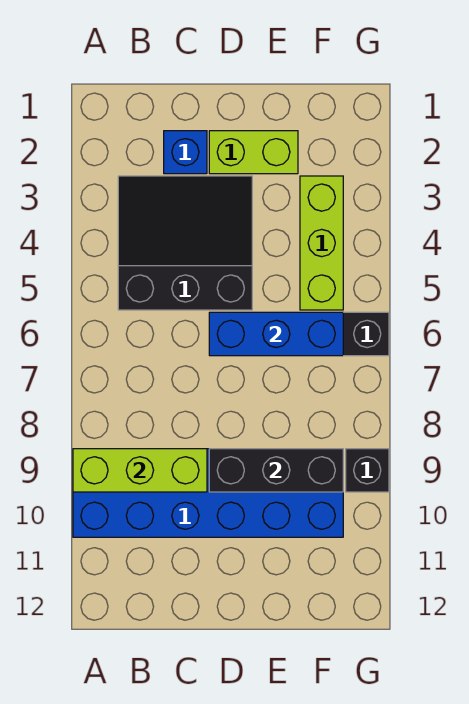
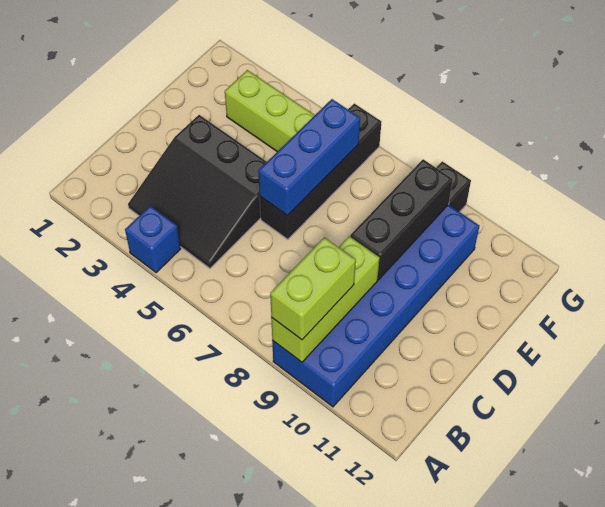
black 3x3 slope [118,176,252,310] -> black 3x3 slope turned to [128,115,267,268]
blue 1x1 brick [164,131,207,174] -> blue 1x1 brick moved to [125,206,181,273]
lime 1x2 brick [209,131,298,174] -> lime 1x2 brick moved to [270,237,356,340]

